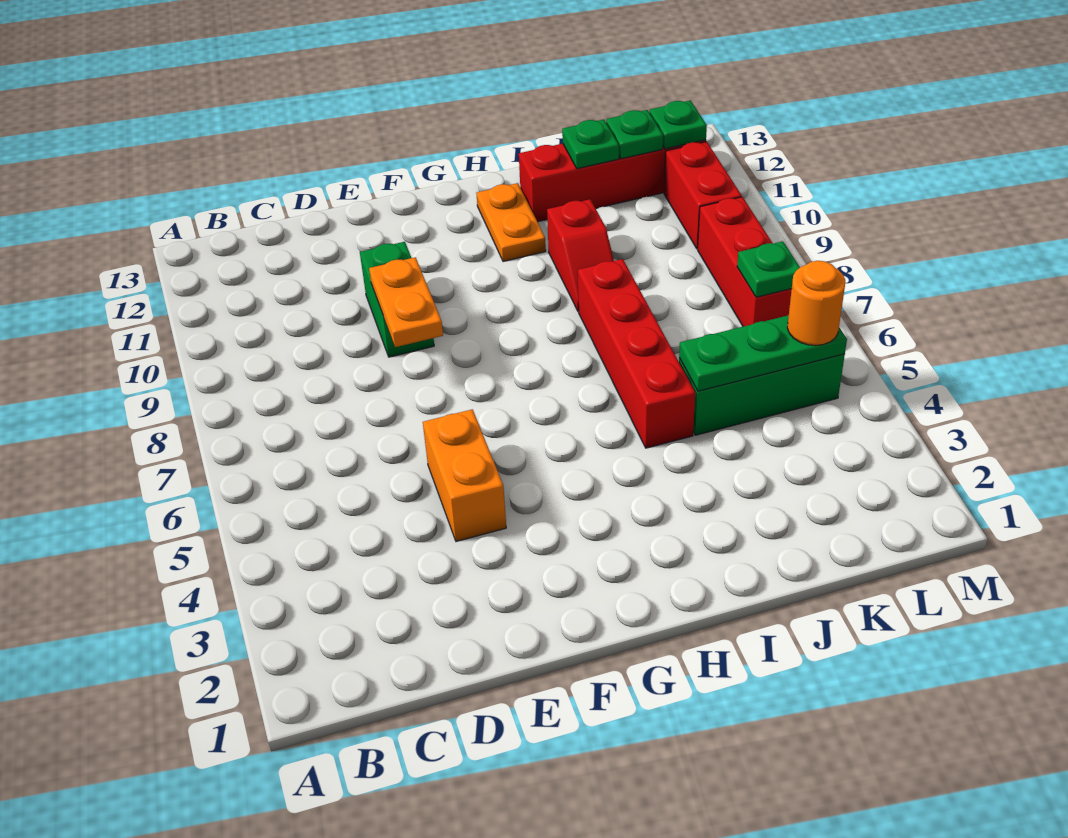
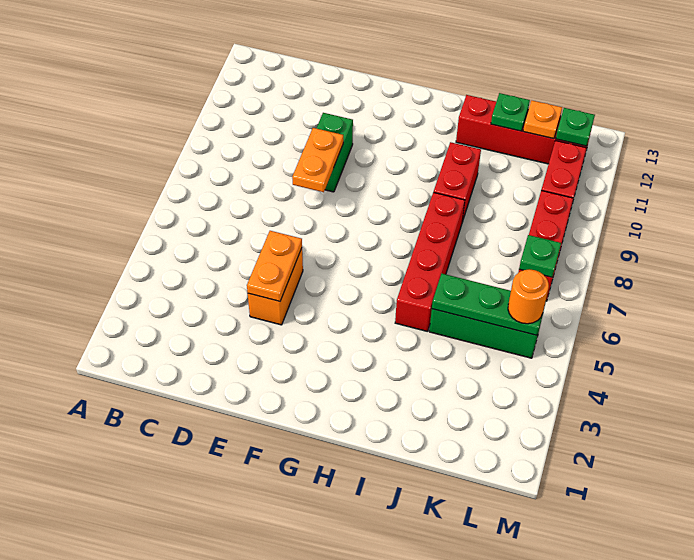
orange 1x2 plate [476,183,546,262] -> orange 1x2 plate moved to [247,231,302,301]
red 1x2 slope [547,199,614,311] -> red 1x2 brick [434,142,481,222]
green 1x1 plate [606,110,663,159] -> orange 1x1 plate [523,101,562,139]

